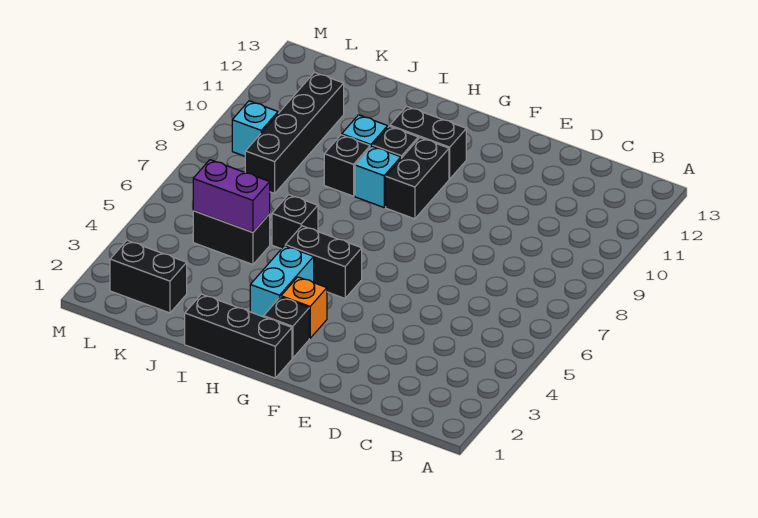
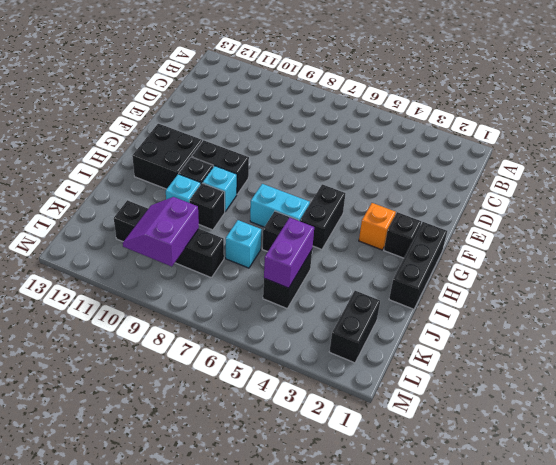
black 1x2 brick [390,106,466,179] -> black 2x2 brick [132,124,202,189]
cyan 1x2 brick [250,246,314,317] -> cyan 1x2 brick moved to [250,184,310,227]
none -> purple 2x2 slope [123,197,199,267]
cyan 1x1 brick [232,101,278,156] -> cyan 1x1 brick moved to [226,220,261,268]

